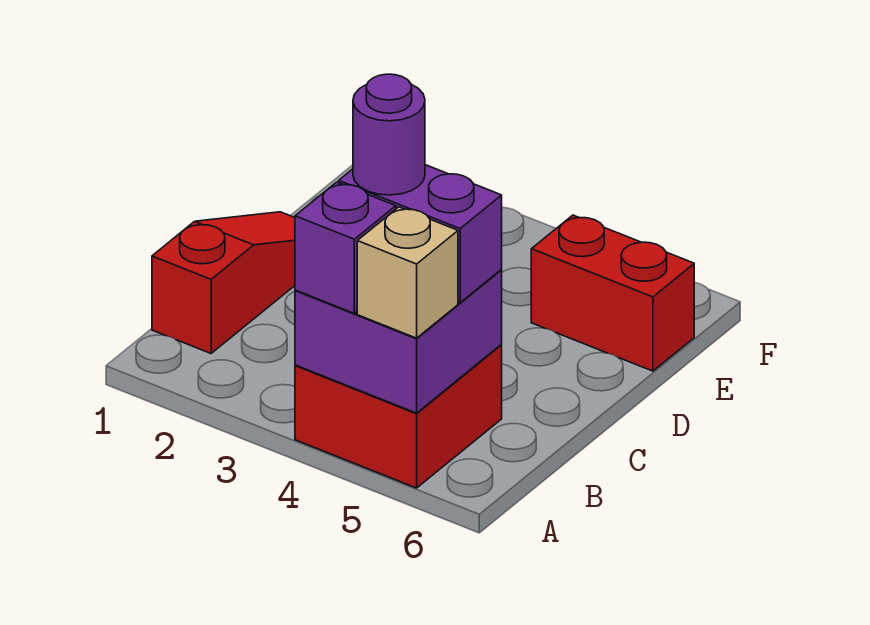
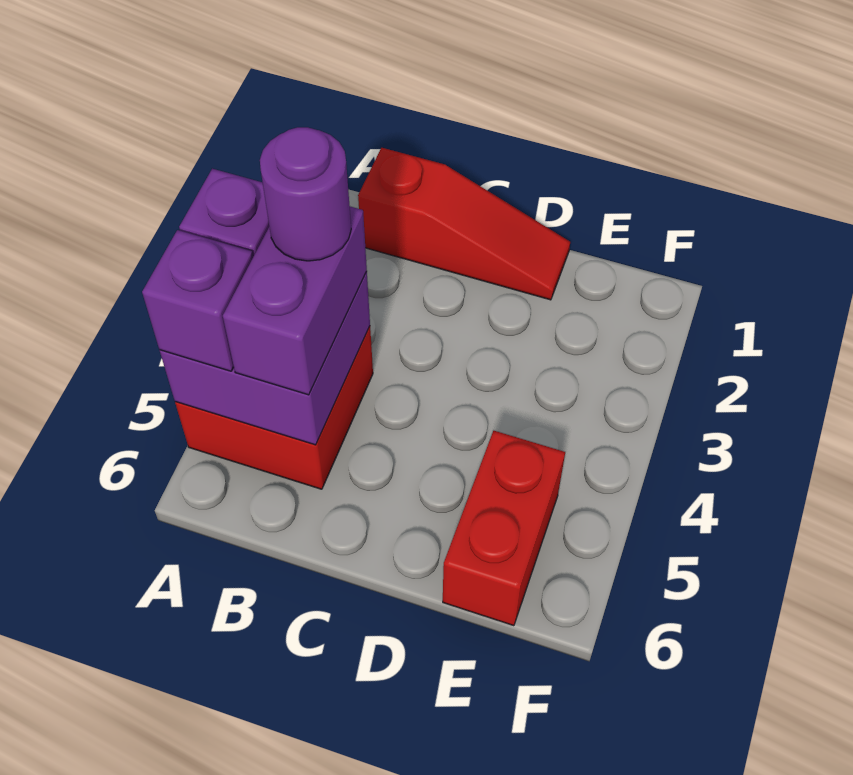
tan 1x1 brick [357,207,458,338] -> purple 1x1 brick [142,230,253,371]

